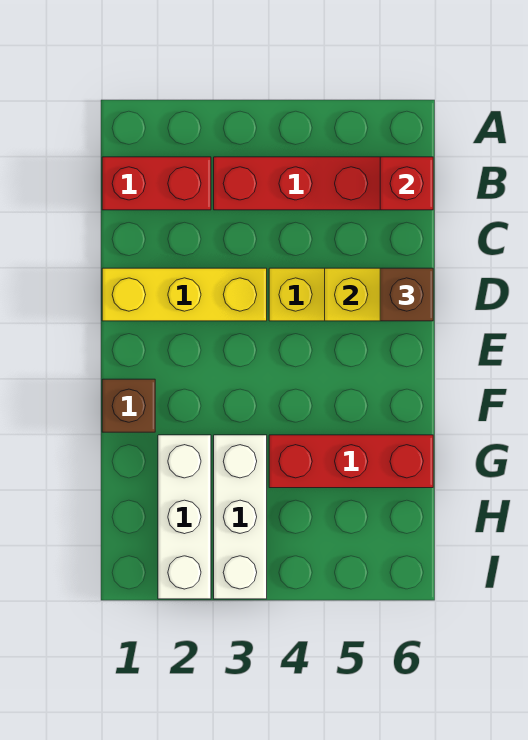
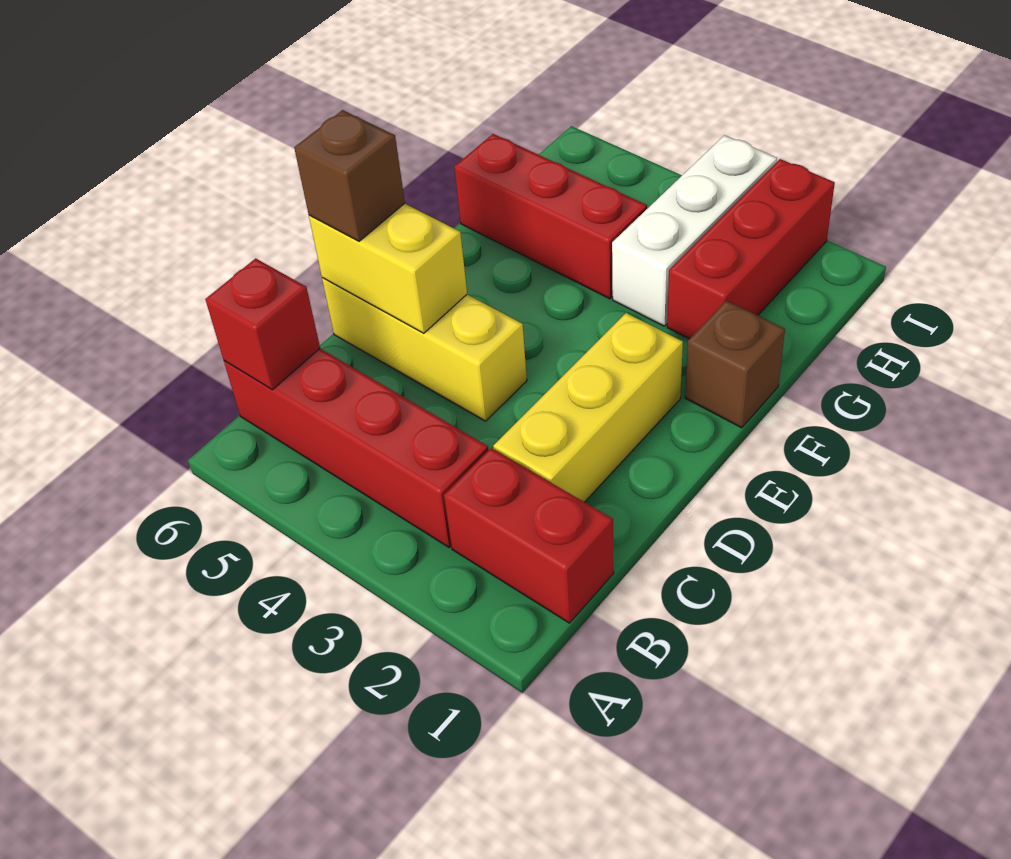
yellow 1x3 brick [102,268,267,321] -> yellow 1x3 brick turned to [493,313,683,502]
white 1x3 brick [158,435,211,599] -> red 1x3 brick [667,159,835,339]

